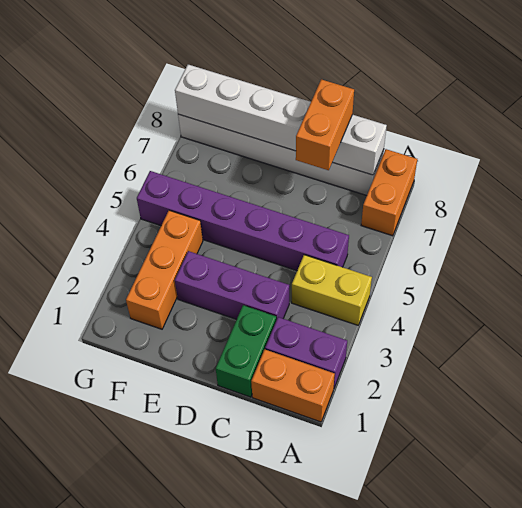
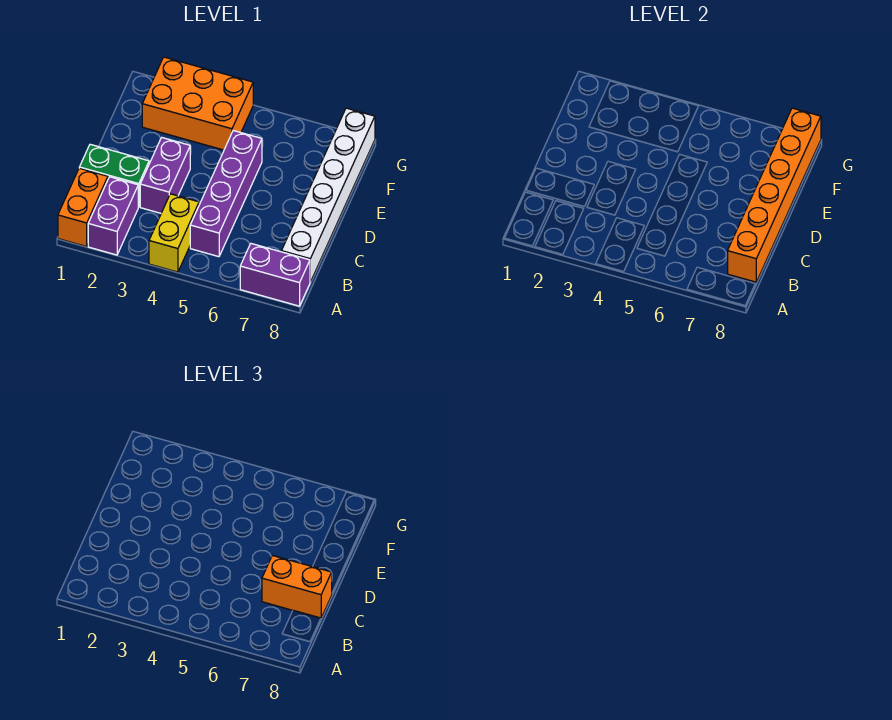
orange 1x2 brick [361,149,417,236] -> purple 1x2 brick [240,244,310,306]
purple 1x6 brick [137,171,349,271] -> purple 1x4 brick [190,131,262,257]
white 1x6 brick [175,65,387,175] -> orange 1x6 brick [728,108,821,282]
purple 1x3 brick [175,251,289,320] -> purple 1x2 brick [140,138,190,213]
orange 1x3 brick [126,210,203,329] -> orange 2x3 brick [142,57,253,150]

